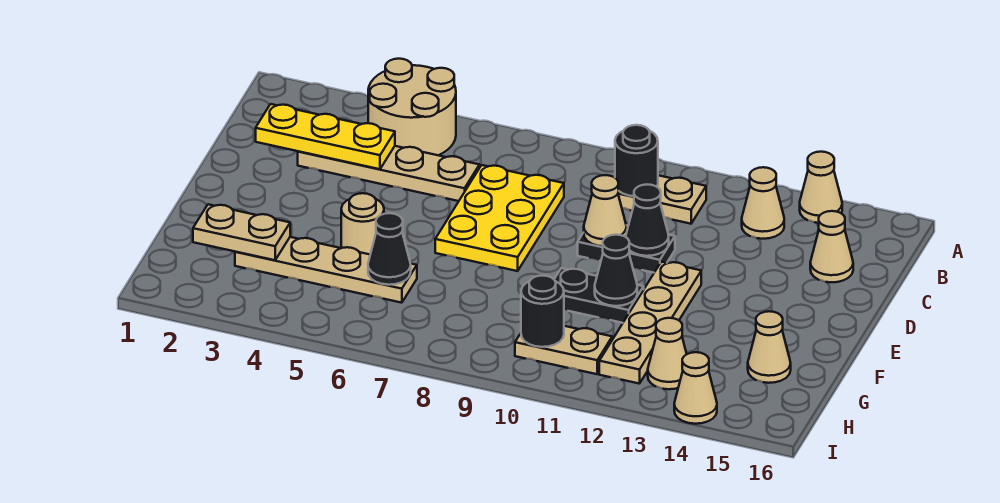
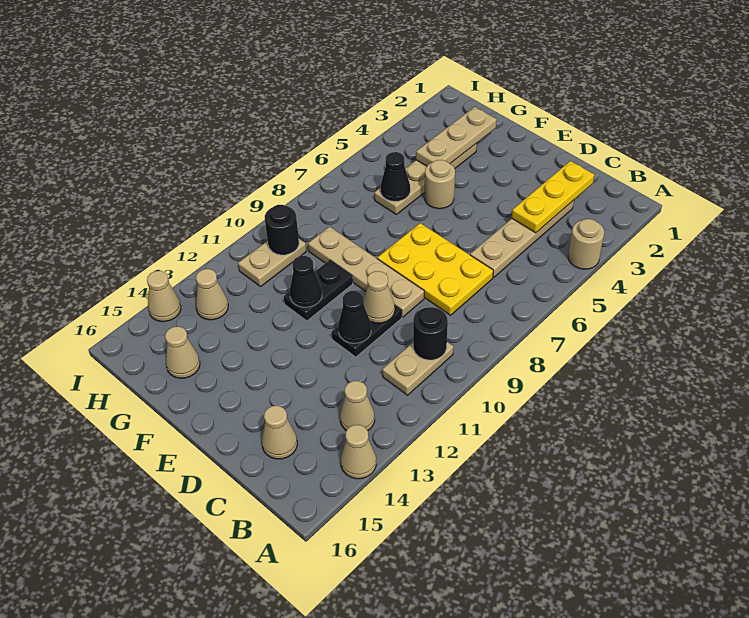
tan 2x2 round brick [368,59,456,155] -> tan 1x1 round brick [568,219,604,269]
tan 1x4 plate [599,262,701,384] -> tan 1x4 plate moved to [308,227,424,317]
tan 1x2 plate [193,204,290,260] -> tan 1x3 plate [416,107,497,166]

